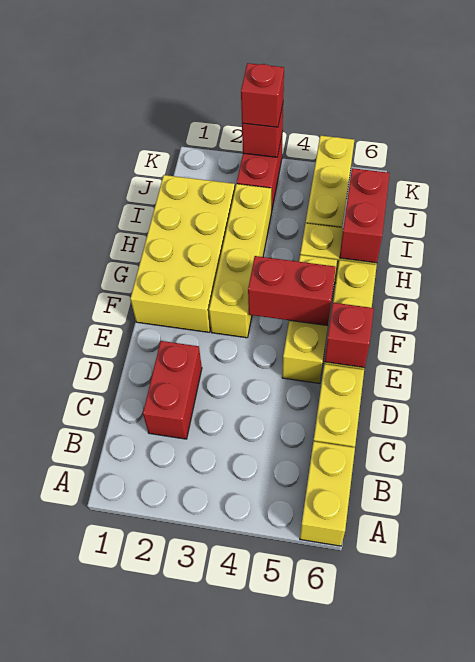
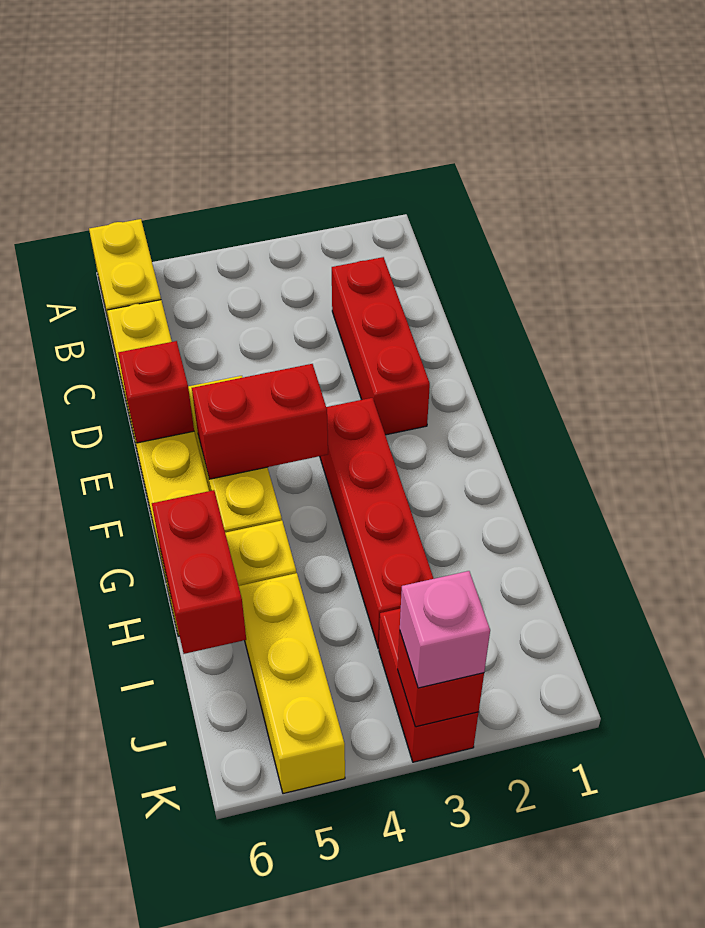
red 1x2 brick [143,341,202,439] -> red 1x3 brick [332,257,430,435]
yellow 2x4 brick [130,175,235,332] -> none
yellow 1x4 brick [209,184,272,338] -> red 1x4 brick [320,398,434,648]
red 1x1 brick [241,63,284,127] -> pink 1x1 brick [399,571,490,688]

